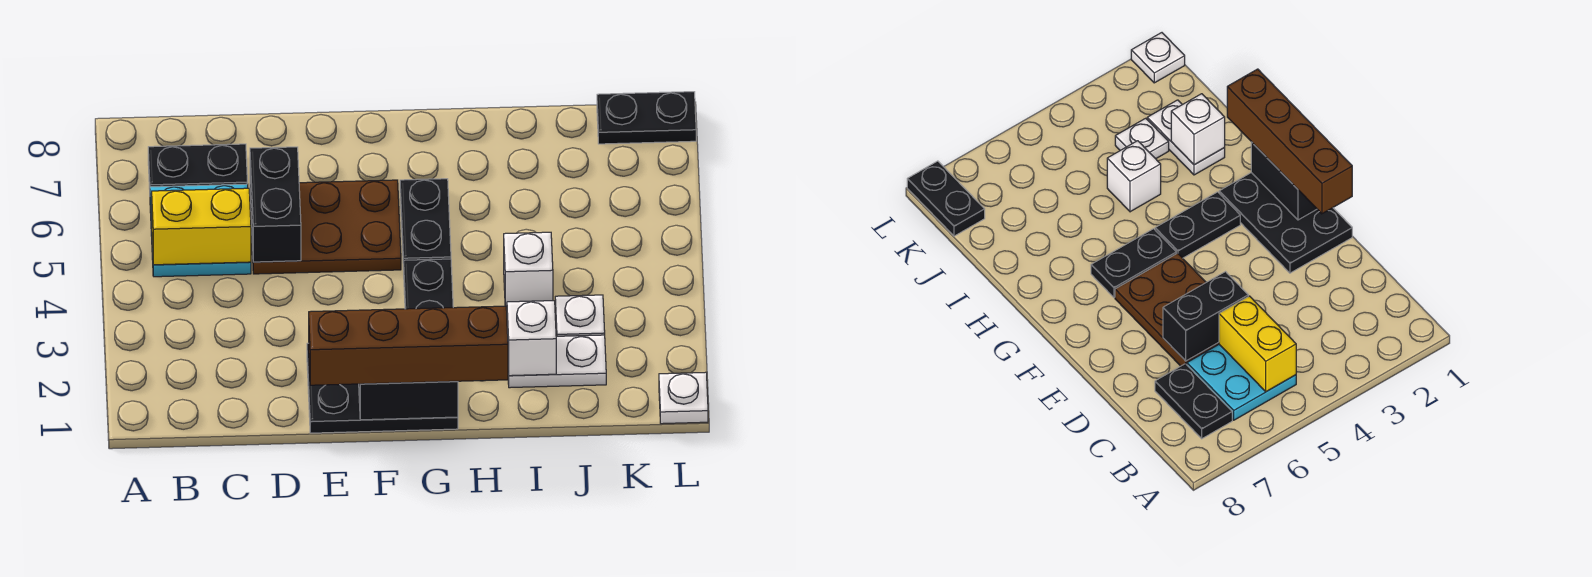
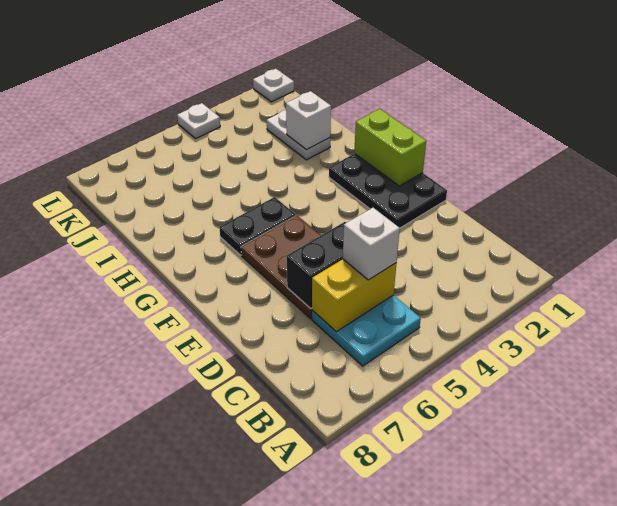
yellow 1x2 brick [152,188,251,265] -> yellow 1x2 brick turned to [312,259,397,332]
black 1x2 plate [148,144,247,189] -> none
brown 1x4 brick [309,306,508,385] -> none
black 1x2 brick [359,381,458,420] -> lime 1x2 brick [354,109,426,186]
black 1x2 plate [404,259,453,309] -> none
white 1x1 brick [504,232,553,307] -> white 1x1 brick moved to [343,208,400,280]
white 1x1 plate [555,295,605,336] -> white 1x1 plate moved to [177,103,220,138]
black 1x2 plate [597,92,696,144] -> none

